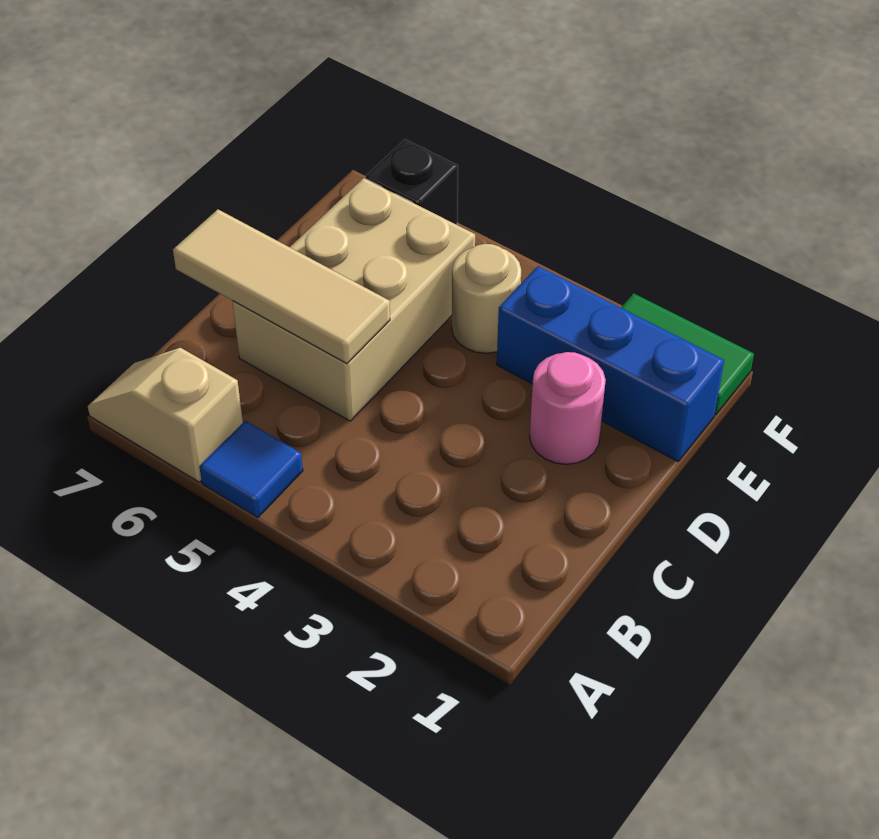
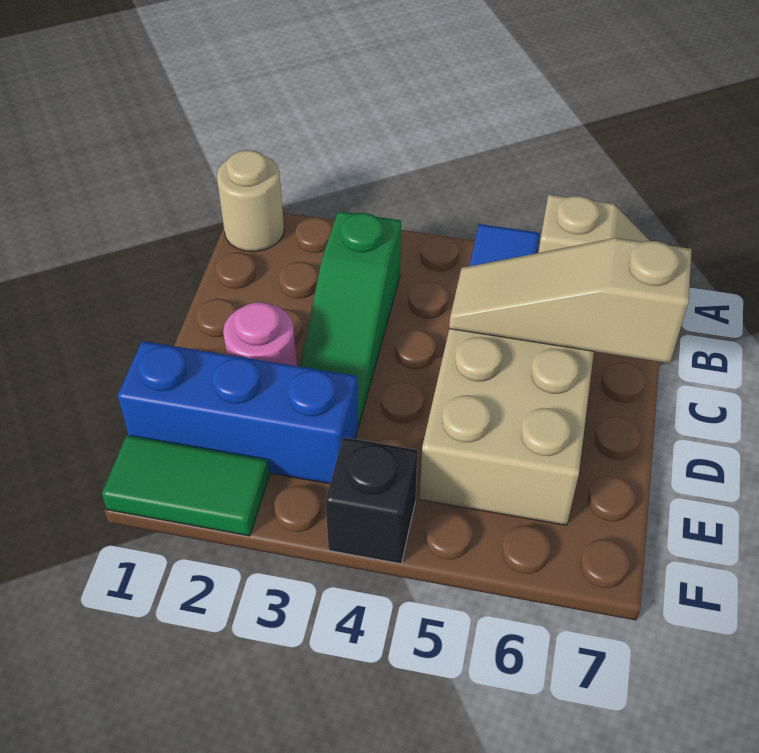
none -> green 1x3 slope [300,211,401,427]
tan 1x3 tile [173,209,390,364] -> tan 1x3 slope [449,238,692,363]
tan 1x1 round brick [452,244,521,353] -> tan 1x1 round brick moved to [217,150,284,252]
black 1x1 brick [366,139,458,225] -> black 1x1 brick moved to [325,437,418,564]

